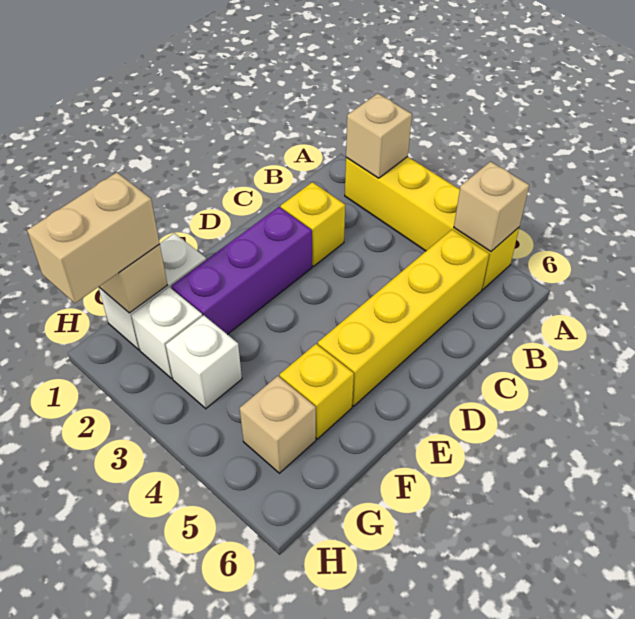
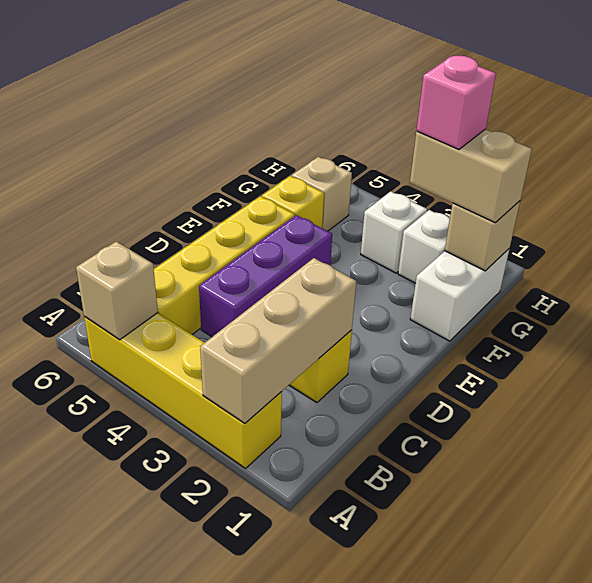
tan 1x1 brick [346,93,412,178] -> tan 1x3 brick [200,258,356,423]
purple 1x3 brick [171,207,312,335] -> purple 1x3 brick moved to [199,215,332,337]
tan 1x2 brick [27,172,160,303] -> tan 1x2 brick turned to [410,129,532,223]
none -> pink 1x1 brick [416,56,496,149]

